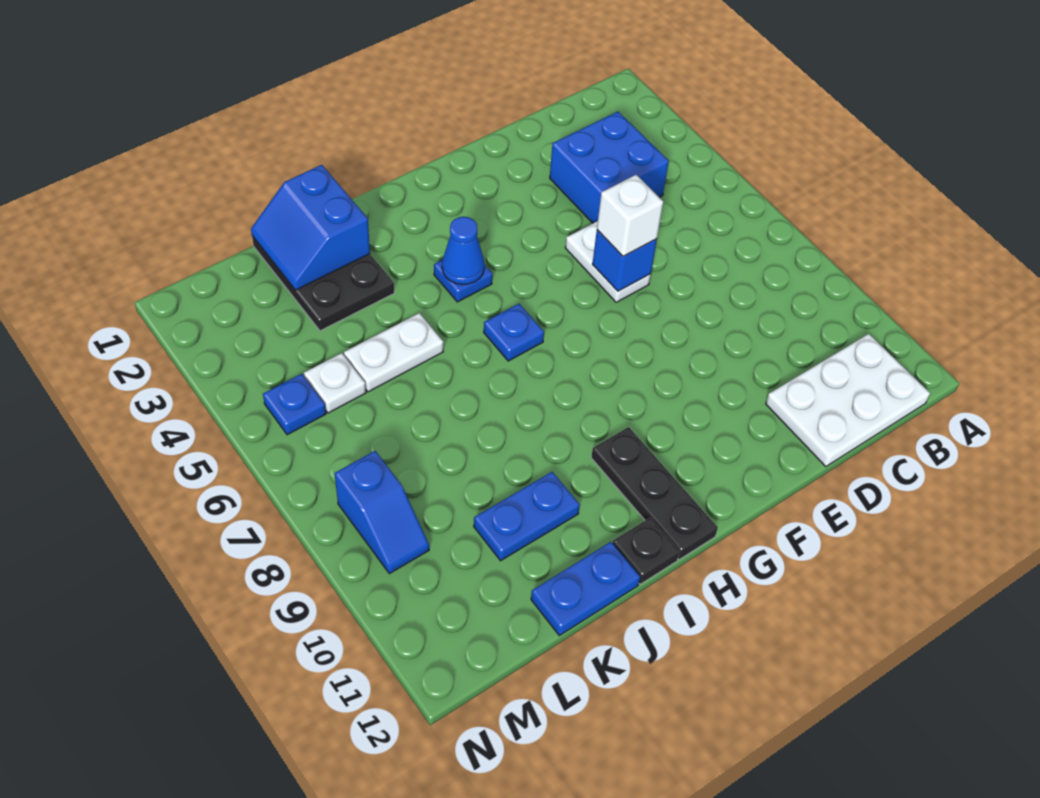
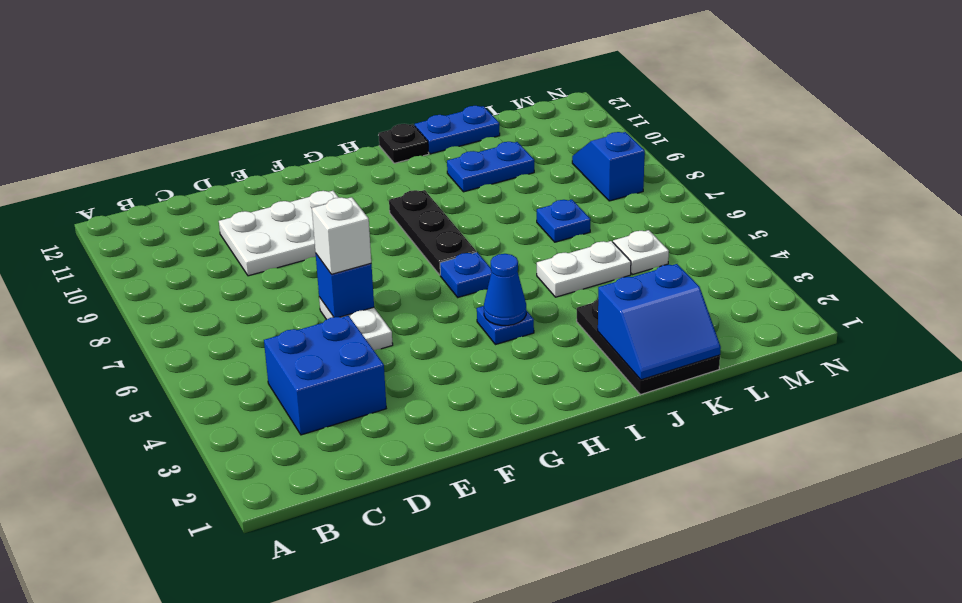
white 2x3 plate [766,334,930,467] -> white 2x3 plate moved to [219,191,339,276]
black 1x3 plate [591,427,718,560] -> black 1x3 plate moved to [389,190,476,275]
blue 2x2 slope [251,165,370,290] -> blue 2x2 slope turned to [598,264,721,380]
blue 1x1 plate [263,374,326,435] -> blue 1x1 plate moved to [537,200,590,242]

